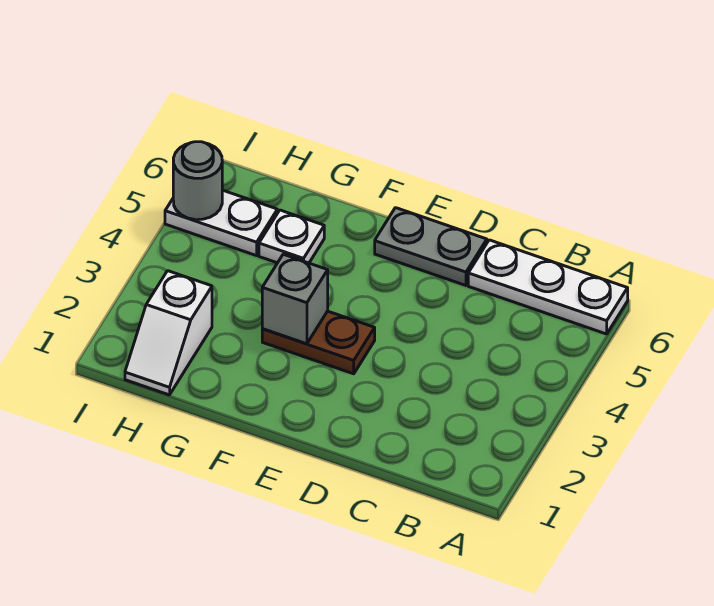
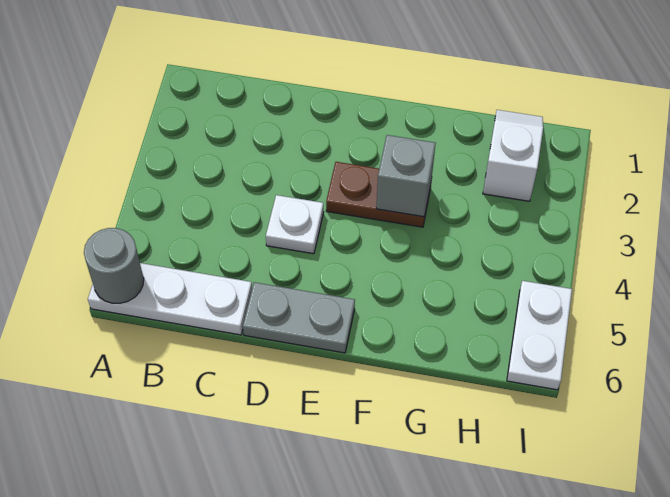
white 1x1 plate [259,210,324,263] -> white 1x1 plate moved to [266,195,324,254]
white 1x2 plate [165,190,277,256] -> white 1x2 plate turned to [507,281,572,390]
grey 1x1 round brick [173,142,222,220] -> grey 1x1 round brick moved to [84,228,144,303]

